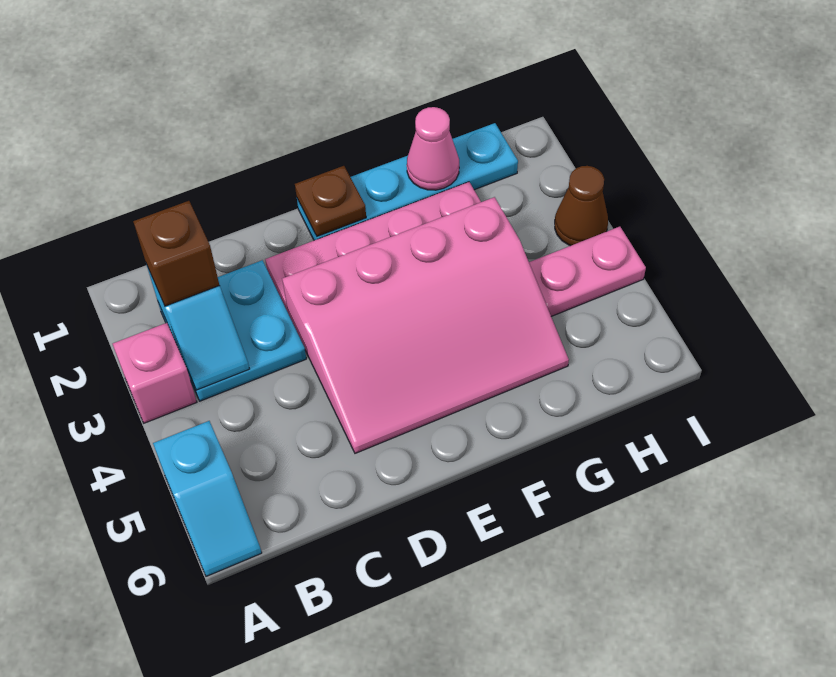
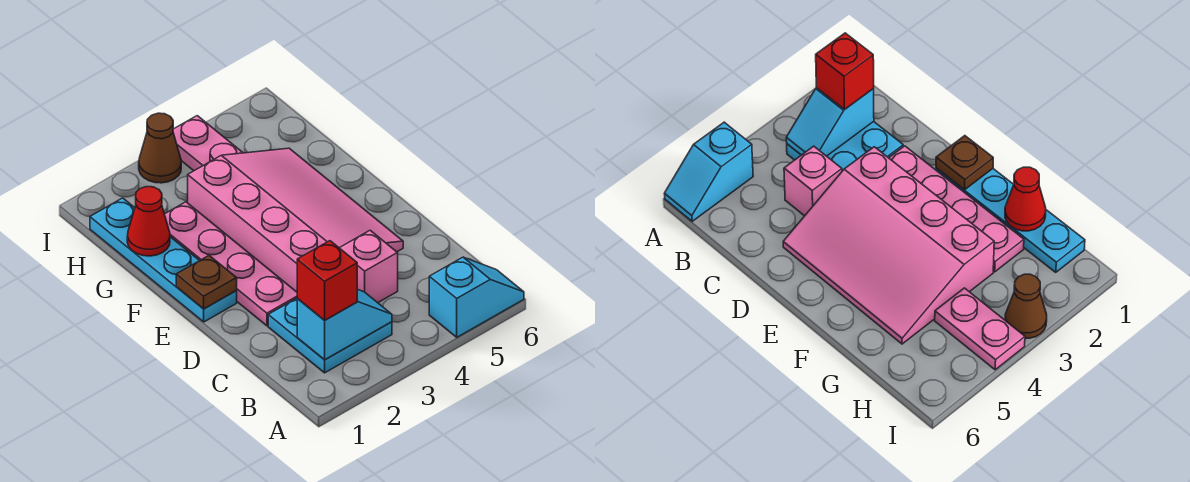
pink 1x1 brick [113,323,197,423] -> pink 1x1 brick moved to [340,231,398,303]
brown 1x1 brick [133,201,219,306] -> red 1x1 brick [297,241,357,320]
pink 1x1 cone [407,107,459,190] -> red 1x1 cone [127,187,170,256]

